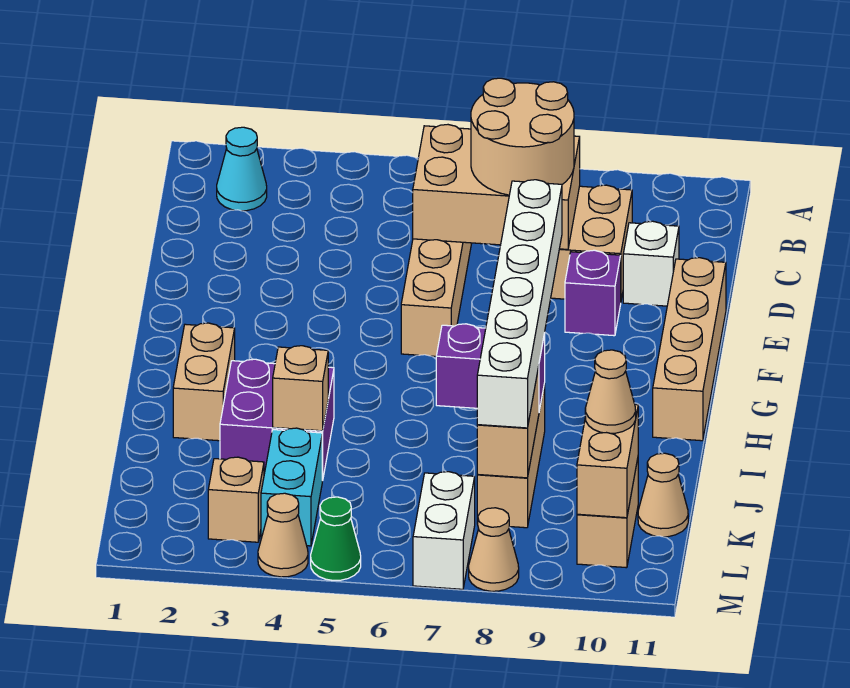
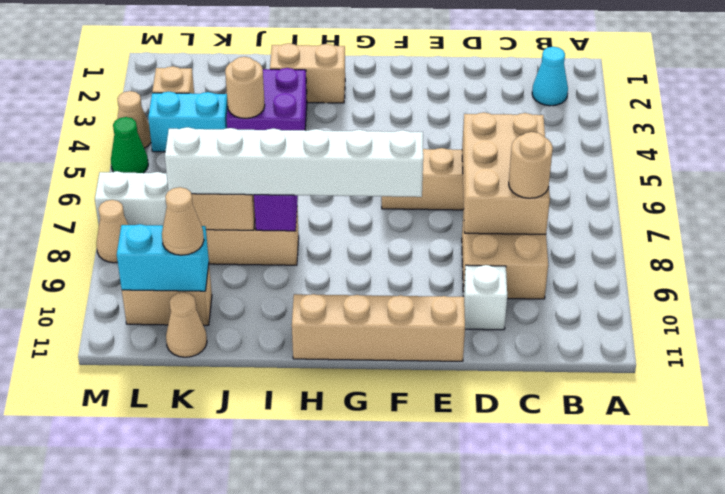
tan 2x2 round brick [471,78,574,195] -> tan 1x1 round brick [509,132,553,198]
purple 1x1 brick [565,250,621,336] -> none
tan 1x1 brick [273,346,328,431] -> tan 1x1 round brick [225,57,265,118]
tan 1x2 brick [577,404,638,518] -> cyan 1x2 brick [117,224,209,291]

